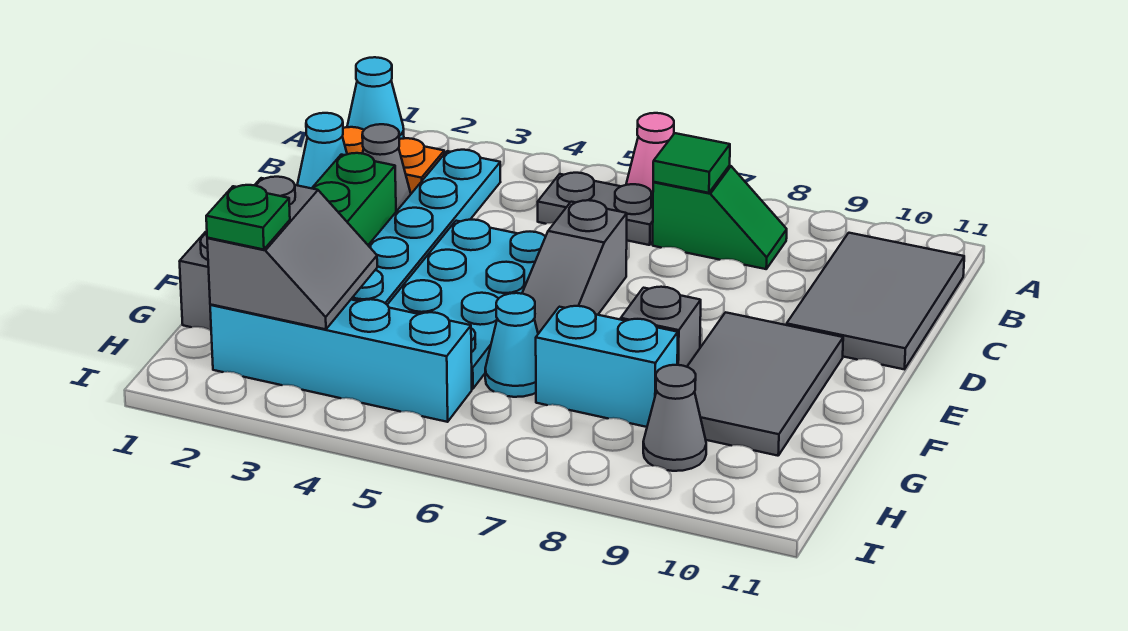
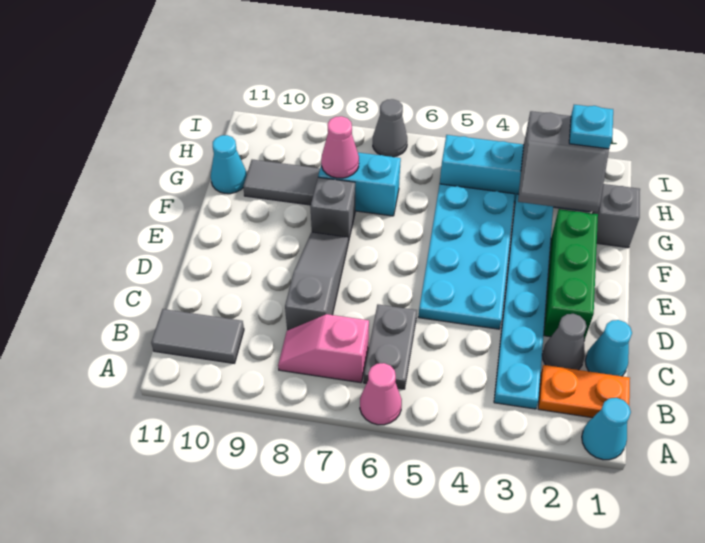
grey 1x2 plate [538,173,653,245] -> grey 1x2 plate turned to [364,305,417,389]
green 1x2 slope [653,166,787,269] -> pink 1x2 slope [278,314,369,383]
green 1x1 tile [653,133,730,193] -> none
grey 2x3 tile [787,233,964,369] -> grey 1x2 tile [151,309,244,363]
grey 1x3 slope [522,200,627,334] -> grey 1x3 slope moved to [285,232,349,331]
grey 2x3 tile [687,312,843,456] -> grey 1x2 tile [243,160,320,205]
grey 2x2 slope [207,177,377,329] -> grey 2x2 slope turned to [518,111,609,212]
cyan 1x1 cone [485,293,538,397] -> cyan 1x1 cone moved to [211,135,247,194]
none -> pink 1x1 cone [321,116,359,178]
green 1x1 plate [206,185,290,250] -> cyan 1x1 plate [569,105,613,149]
grey 1x1 cone [643,365,706,471] -> grey 1x1 cone moved to [373,99,407,157]

